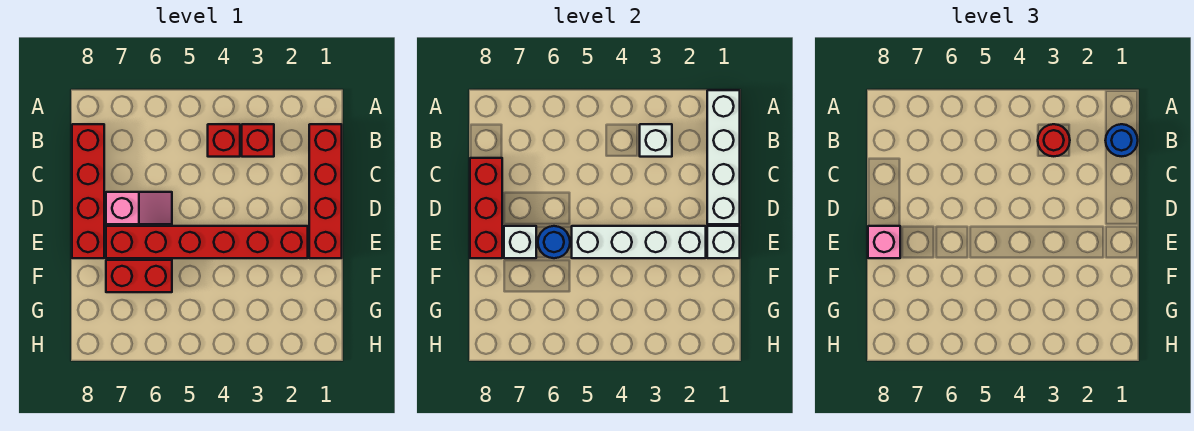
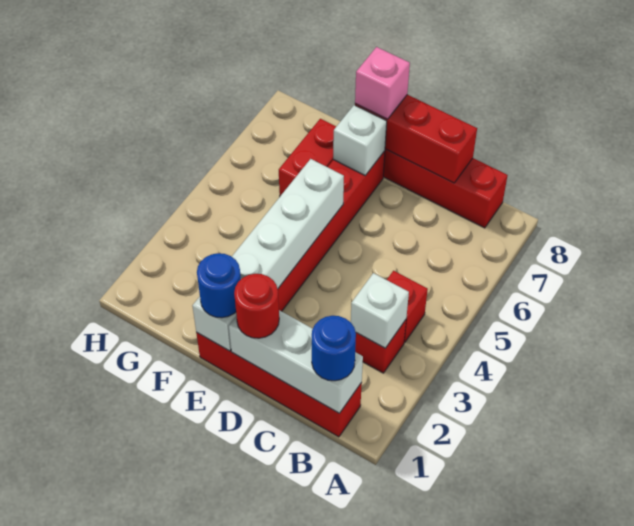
white 1x4 brick [707,90,740,224] -> white 1x3 brick [229,310,363,413]
red 1x1 round brick [1038,124,1070,156] -> red 1x1 round brick moved to [234,274,279,338]
pink 1x2 slope [106,192,172,224] -> none
blue 1x1 round brick [538,226,570,258] -> blue 1x1 round brick moved to [197,253,241,318]

